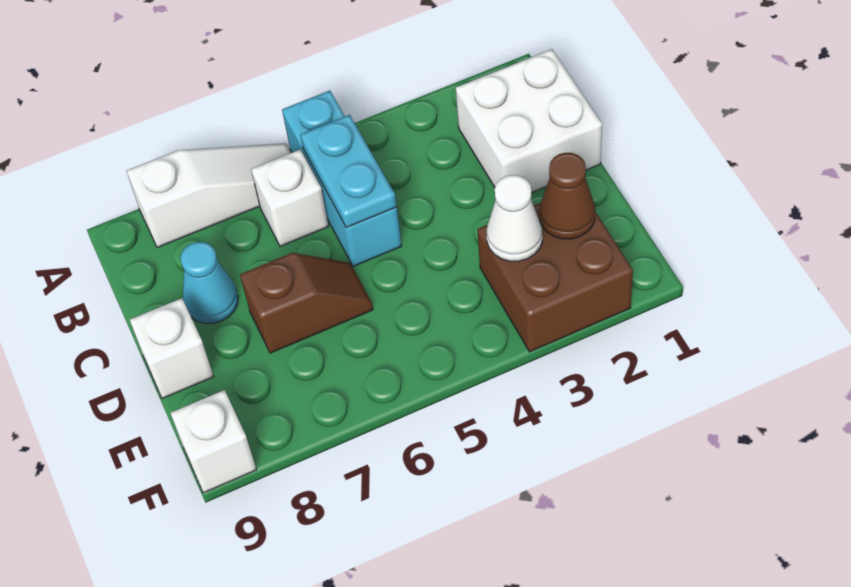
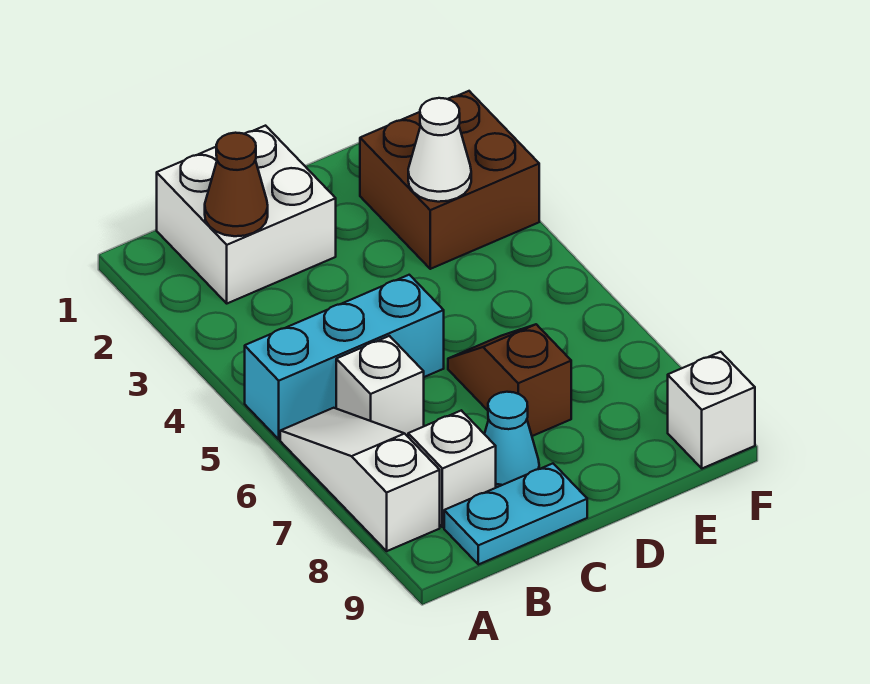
cyan 1x2 plate [300,115,396,228] -> cyan 1x2 plate moved to [444,464,587,565]
white 1x1 brick [130,298,214,399] -> white 1x1 brick moved to [408,410,496,527]
brown 1x1 cone [540,153,595,239] -> brown 1x1 cone moved to [205,133,268,236]

